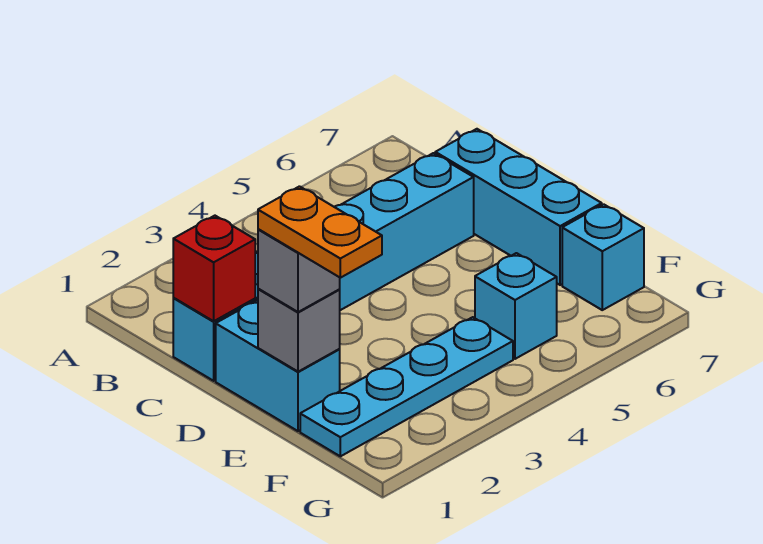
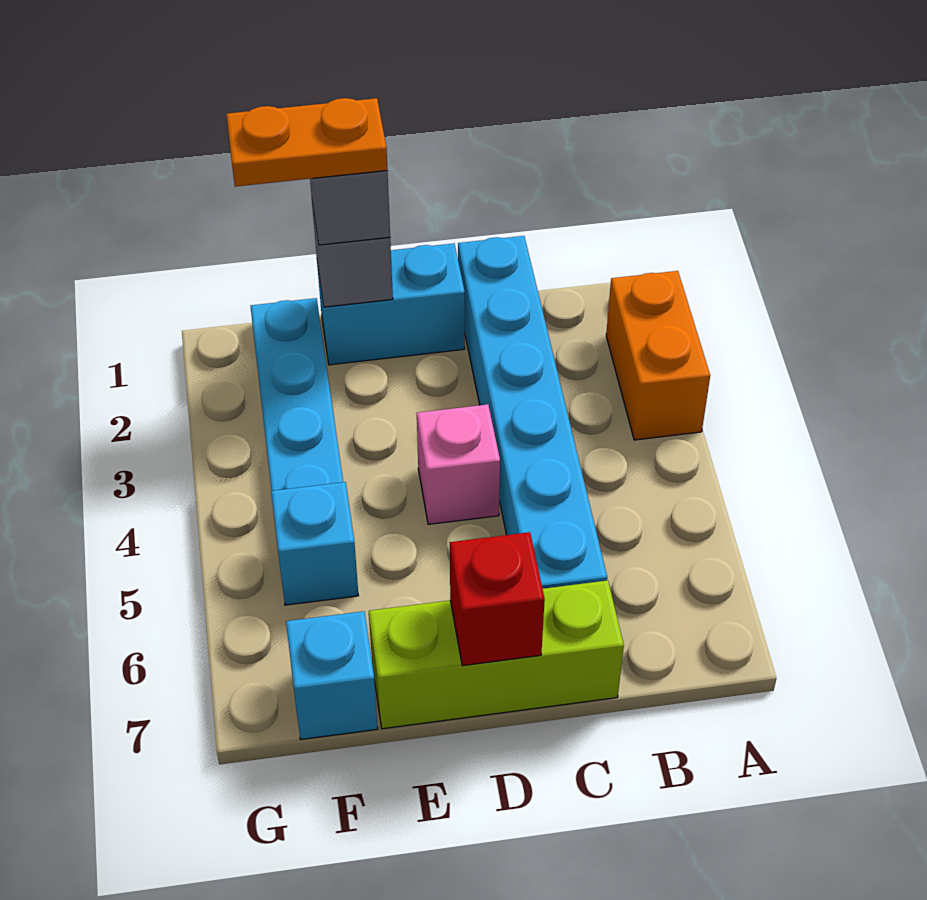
none -> orange 1x2 brick [606,271,710,440]
red 1x1 brick [173,216,255,321] -> red 1x1 brick moved to [450,532,545,666]
cyan 1x3 brick [435,129,602,285] -> lime 1x3 brick [369,580,624,729]
none -> pink 1x1 brick [417,404,500,524]

